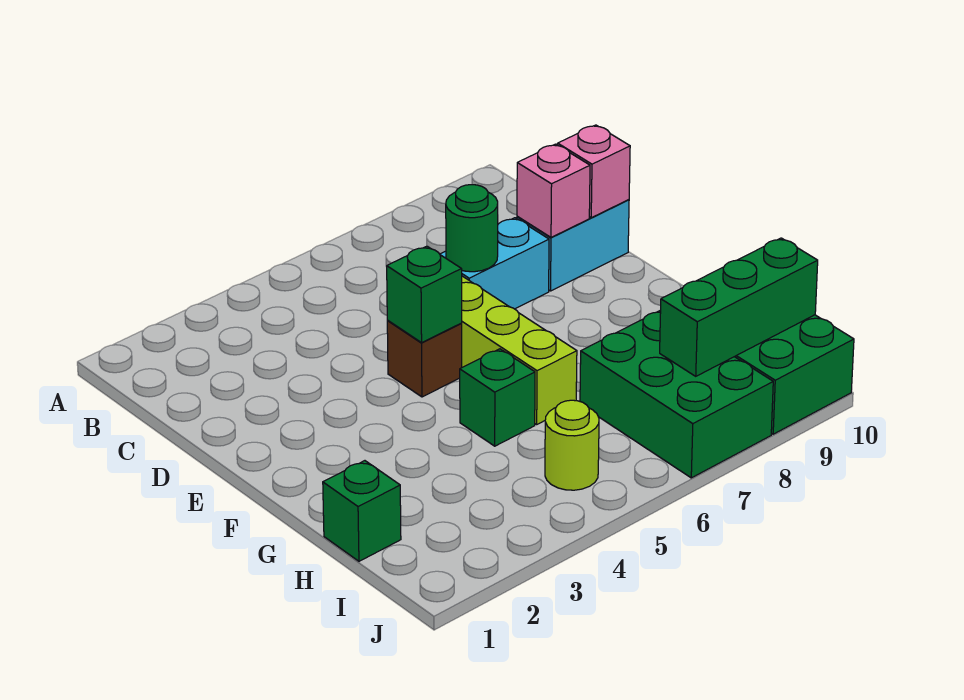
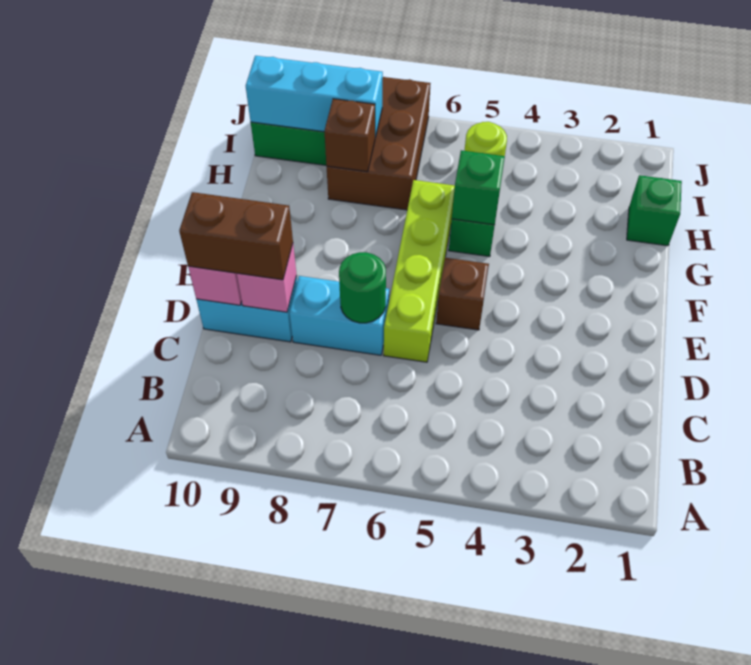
none -> brown 1x2 brick [179,192,293,280]
green 1x1 brick [387,246,462,343] -> green 1x1 brick moved to [452,150,505,225]
green 2x3 brick [580,310,773,478] -> brown 2x3 brick [327,77,430,210]
none -> brown 1x1 brick [324,99,375,172]
green 1x3 brick [660,238,818,376] -> cyan 1x3 brick [246,56,383,138]

